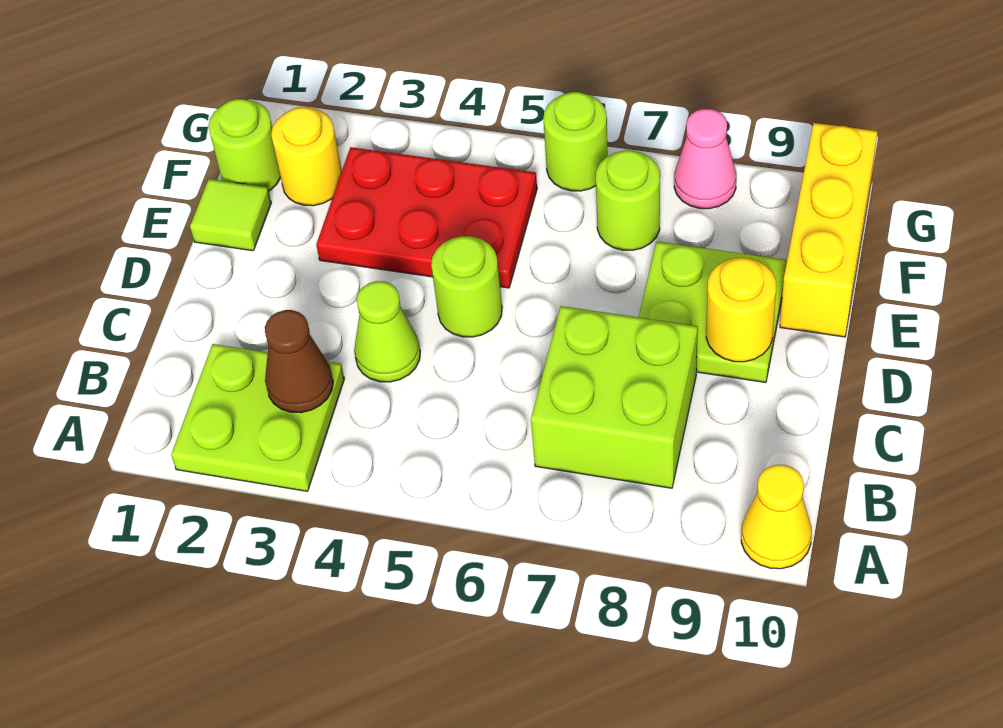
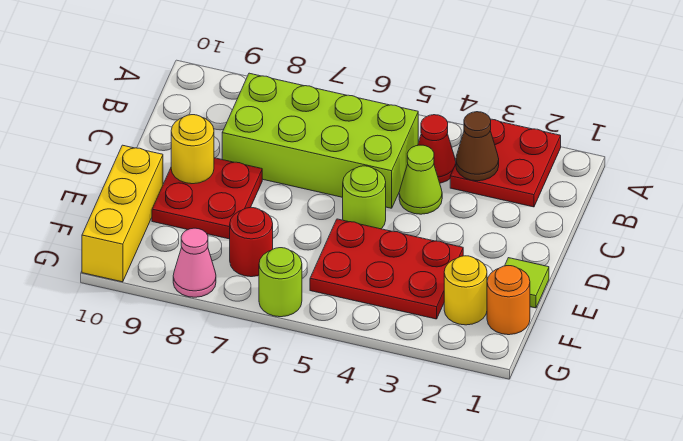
lime 2x2 plate [171,344,344,491] -> red 2x2 plate [450,119,561,207]
yellow 1x1 cone [741,465,812,569] -> none
none -> red 1x1 cone [418,115,456,183]
lime 2x2 brick [531,306,698,488] -> lime 2x4 brick [222,73,418,208]
lime 2x2 plate [639,242,787,382] -> red 2x2 plate [152,158,262,239]
lime 1x1 round brick [208,99,281,191] -> orange 1x1 round brick [487,266,530,335]
lime 1x1 round brick [596,150,660,250] -> red 1x1 round brick [230,207,273,277]

